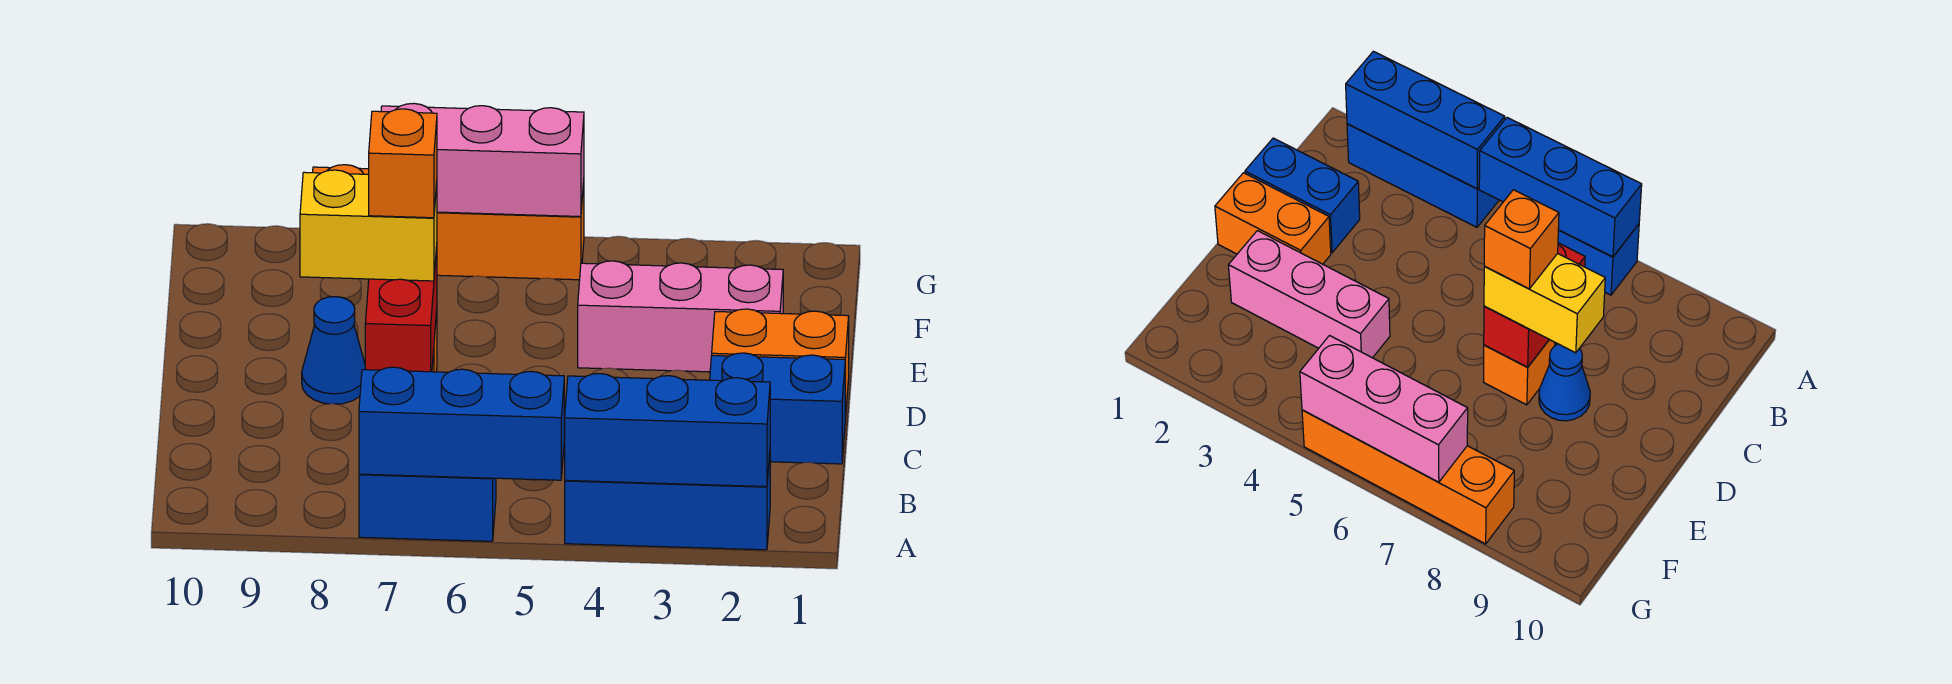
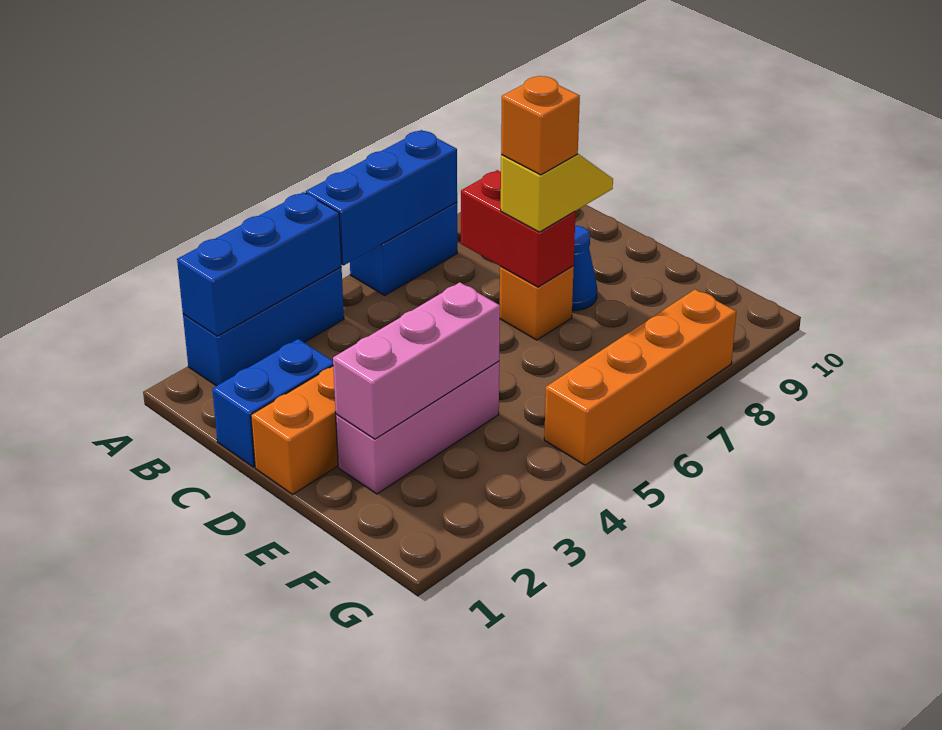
yellow 1x2 brick [300,170,437,281] -> yellow 1x2 slope [501,154,613,232]
pink 1x3 brick [381,103,584,217] -> pink 1x3 brick moved to [333,282,500,439]

